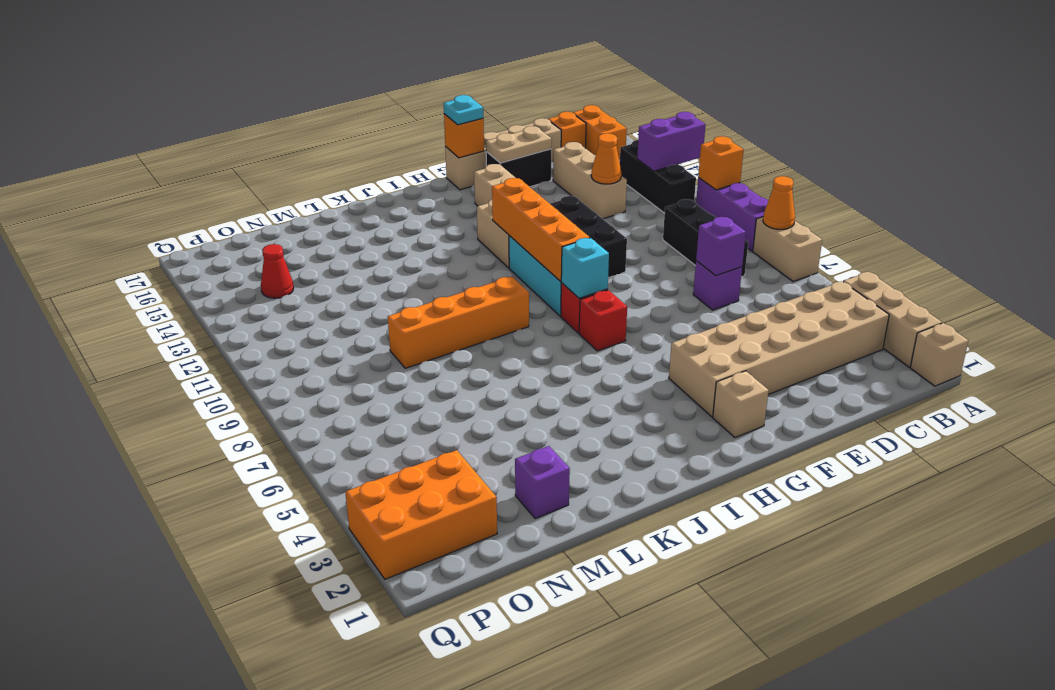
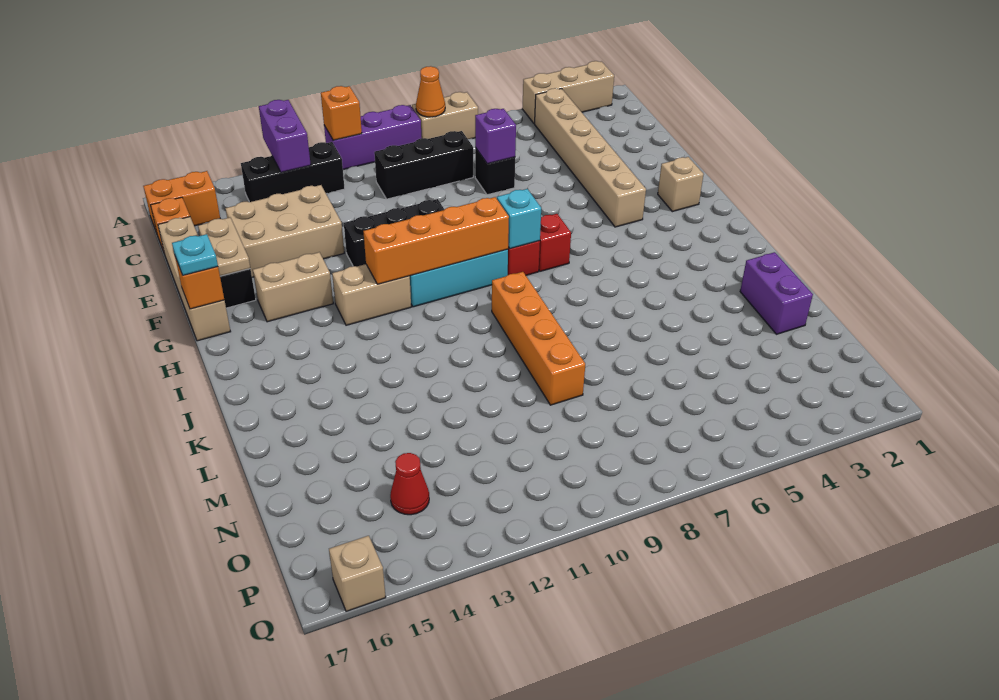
tan 1x1 brick [910,323,968,386] -> tan 1x1 brick moved to [329,536,386,611]
tan 2x6 brick [669,281,889,417] -> tan 1x6 brick [535,88,646,227]
purple 1x1 brick [693,261,742,310] -> black 1x1 brick [475,148,515,195]
tan 1x3 brick [553,142,627,219] -> tan 2x3 brick [225,185,344,277]
orange 1x1 cone [591,133,621,184] -> none
purple 1x1 brick [515,446,570,519] -> purple 1x2 brick [740,252,813,334]
orange 2x3 brick [345,450,497,579] -> none

